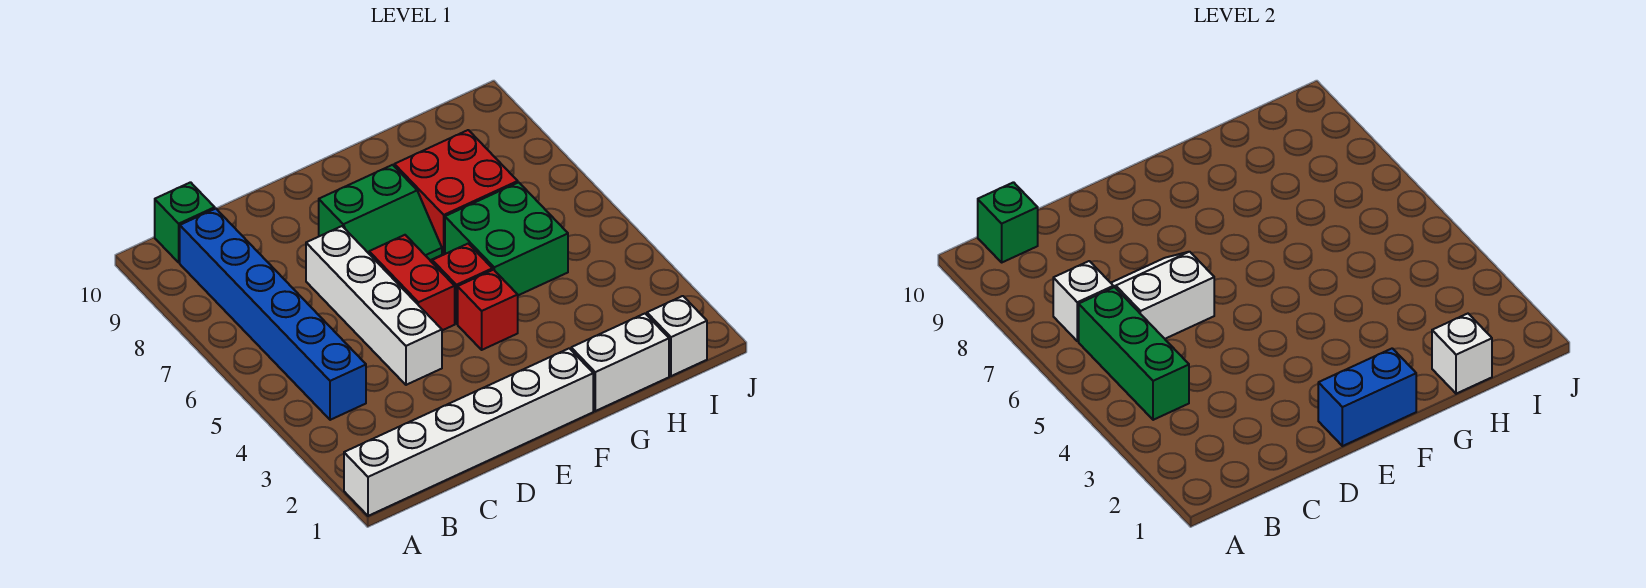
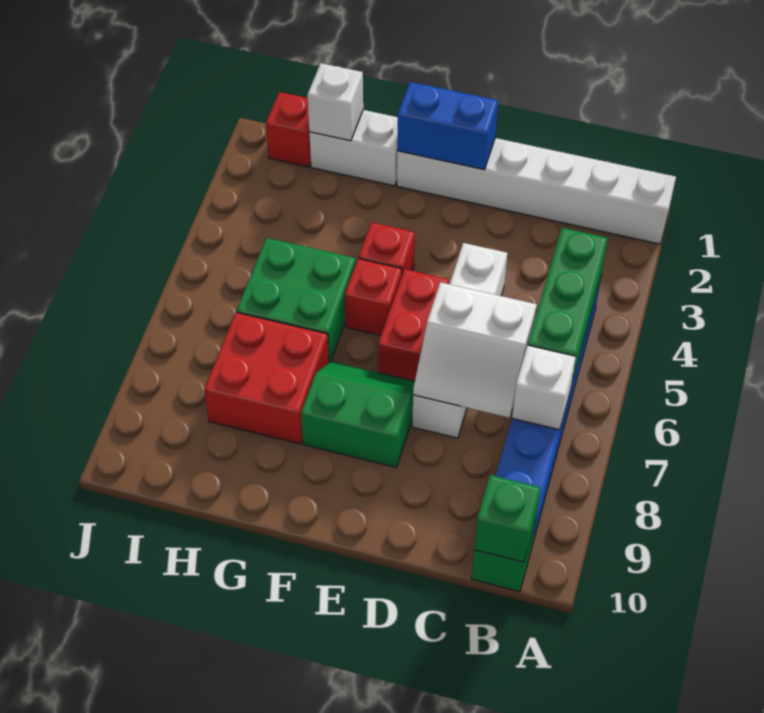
white 1x1 brick [647,296,707,376] -> red 1x1 brick [266,92,311,167]

